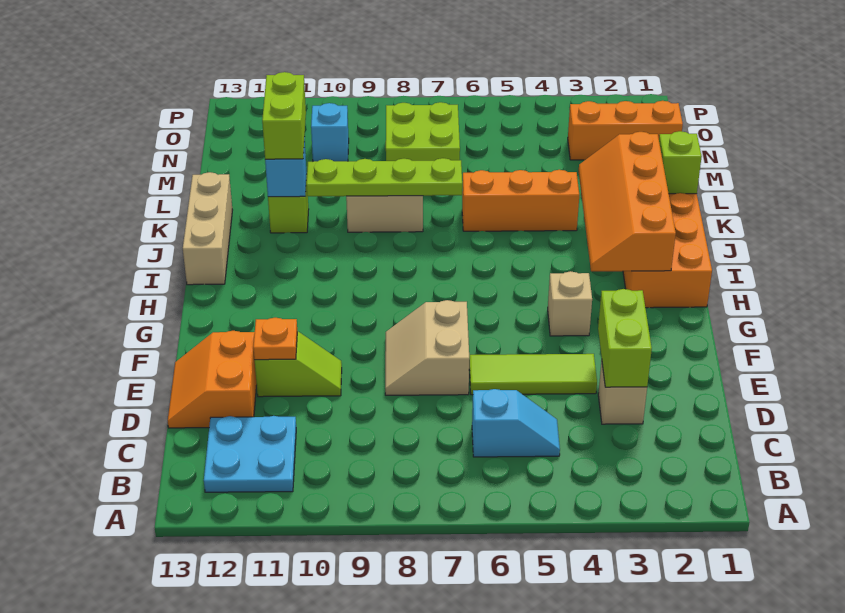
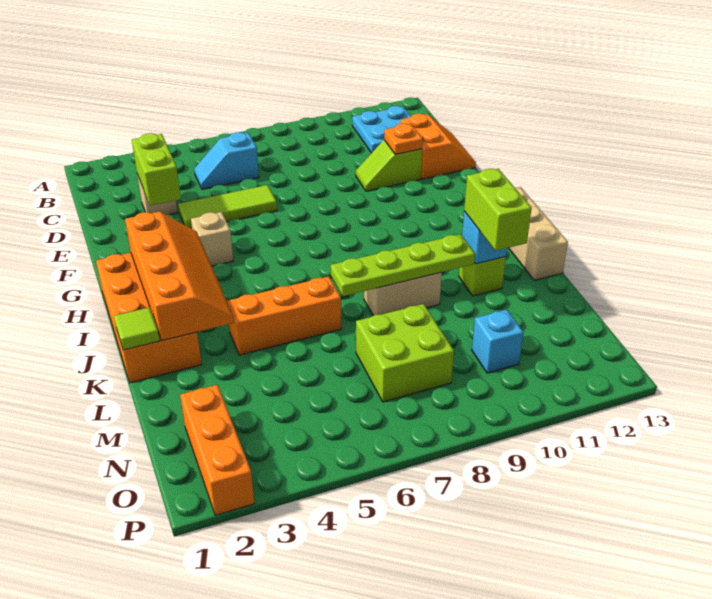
tan 2x2 slope [385,300,469,395] -> none
lime 1x1 brick [659,131,702,194] -> lime 1x1 tile [114,307,160,350]
orange 1x3 brick [568,101,683,160] -> orange 1x3 brick turned to [180,385,254,515]

